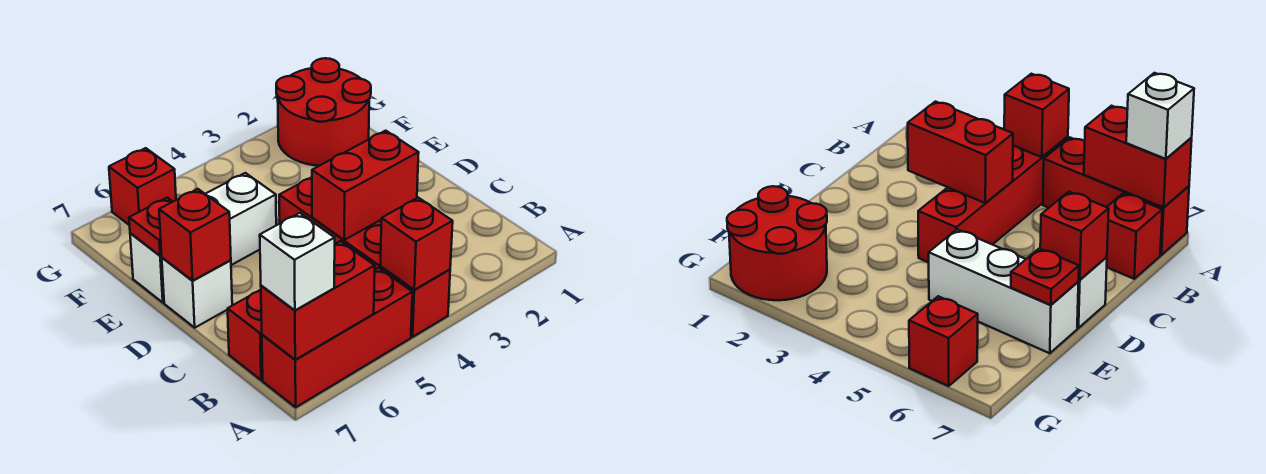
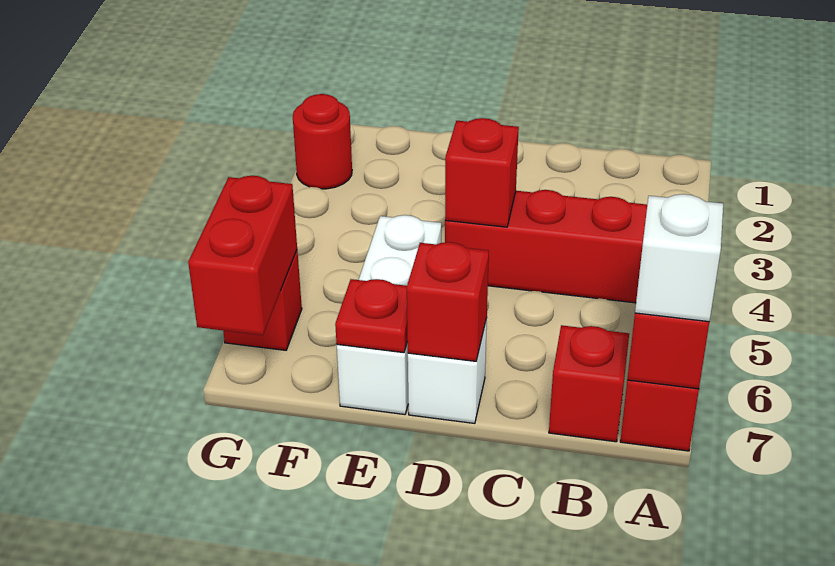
red 1x1 brick [380,198,453,290] -> red 1x1 brick moved to [445,118,519,227]
red 1x2 brick [312,131,419,240] -> red 1x2 brick moved to [188,176,297,335]
red 2x2 round brick [276,58,371,166] -> red 1x1 round brick [293,94,352,189]

